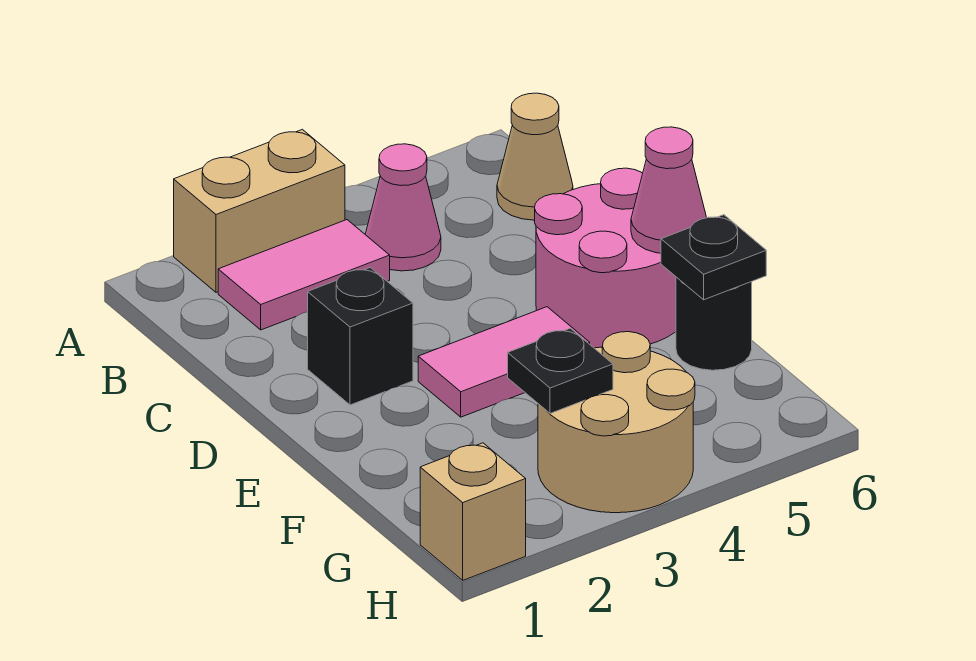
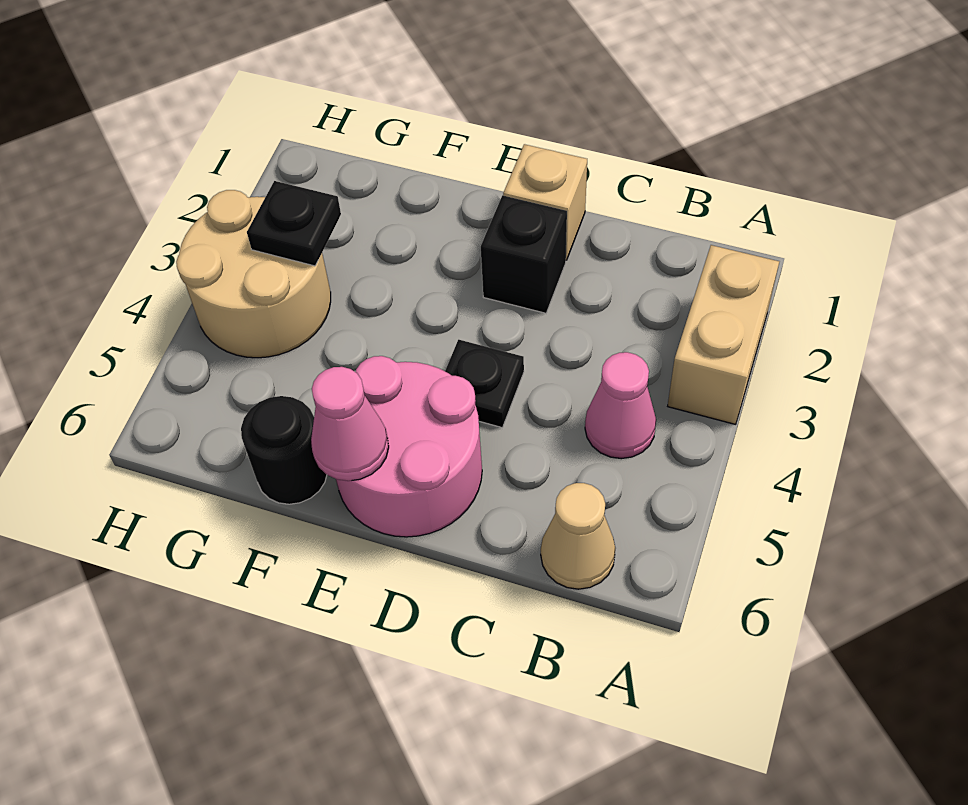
pink 1x2 tile [218,220,390,330] -> none
pink 1x2 tile [418,307,590,417] -> none
black 1x1 plate [661,215,766,300] -> black 1x1 plate moved to [445,340,524,427]
tan 1x1 brick [420,443,526,580] -> tan 1x1 brick moved to [503,144,587,260]

